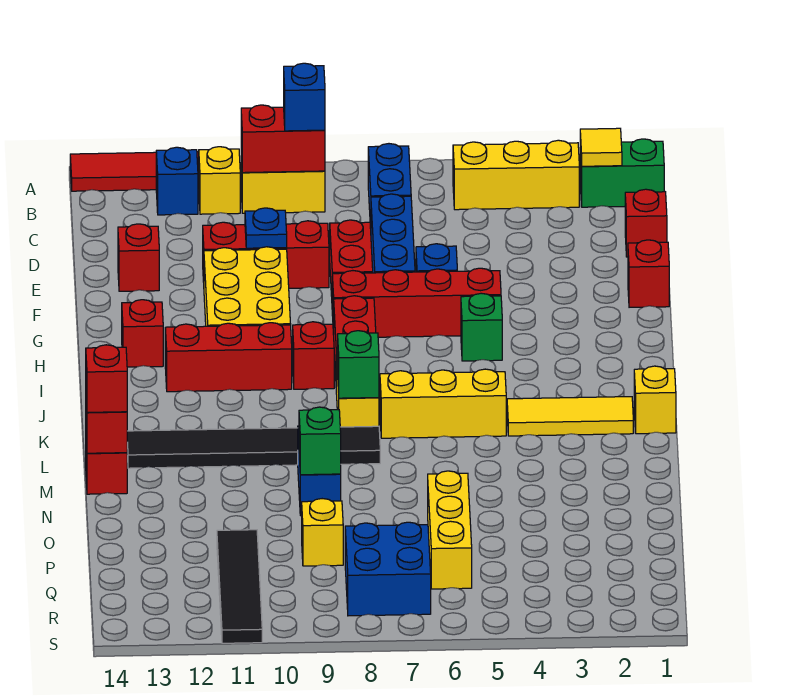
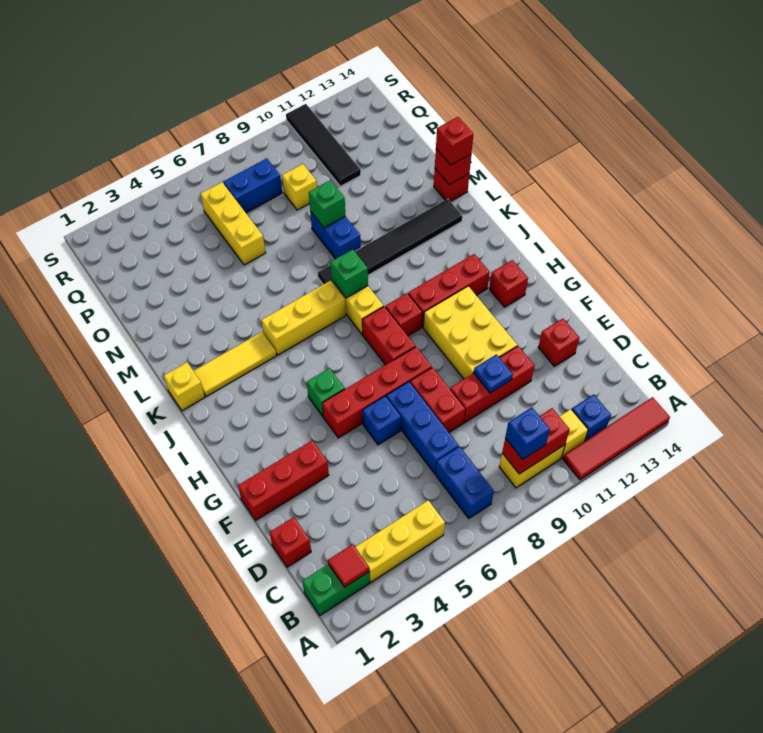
yellow 1x1 tile [580,128,622,166] -> red 1x1 tile [328,544,369,587]
red 1x1 brick [628,240,669,307] -> red 1x3 brick [238,441,329,520]
blue 2x2 brick [345,522,431,616] -> blue 1x2 brick [223,158,282,213]

